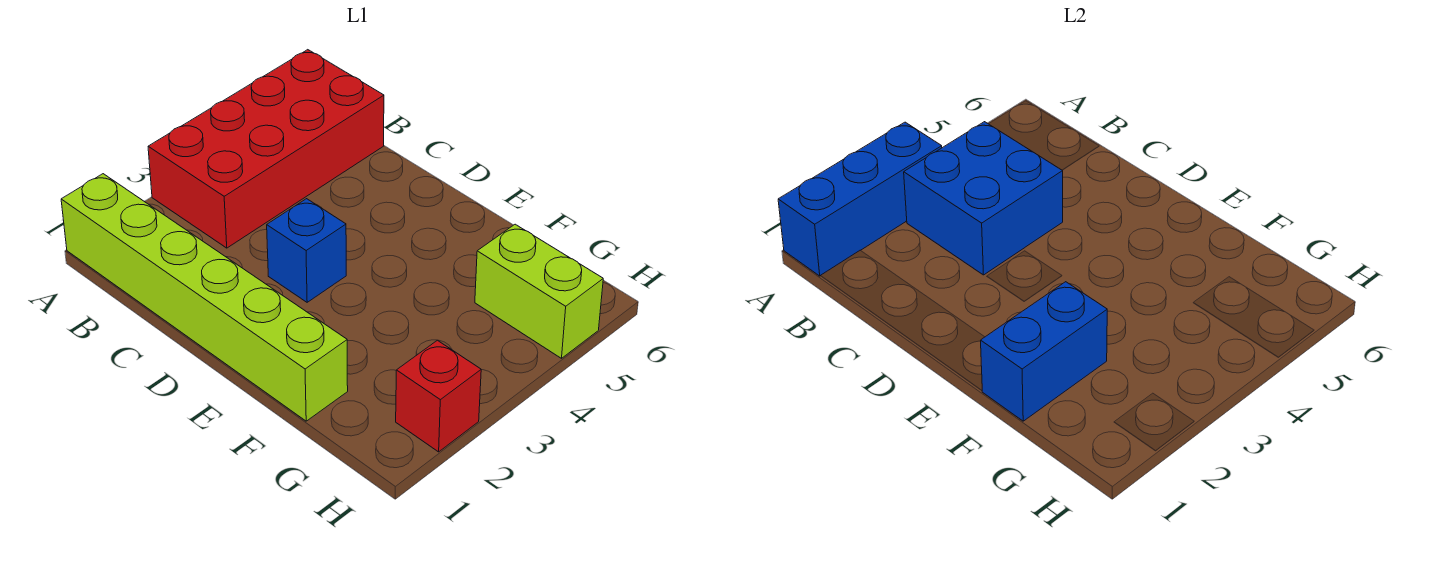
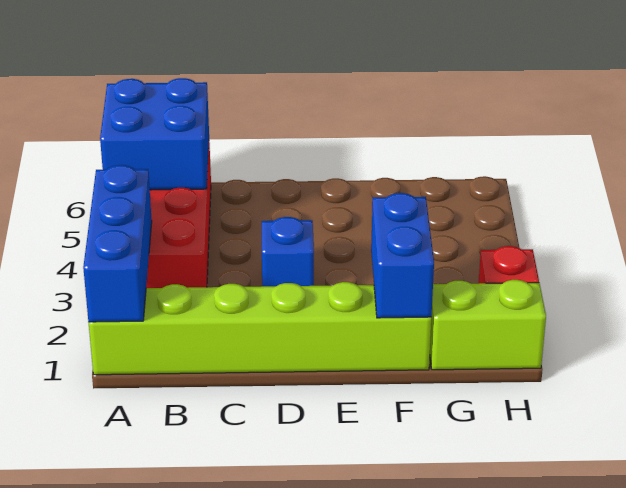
blue 2x2 brick [904,122,1063,275] -> blue 2x2 brick moved to [100,78,209,190]
lime 1x2 brick [475,224,603,358] -> lime 1x2 brick moved to [430,280,546,370]

